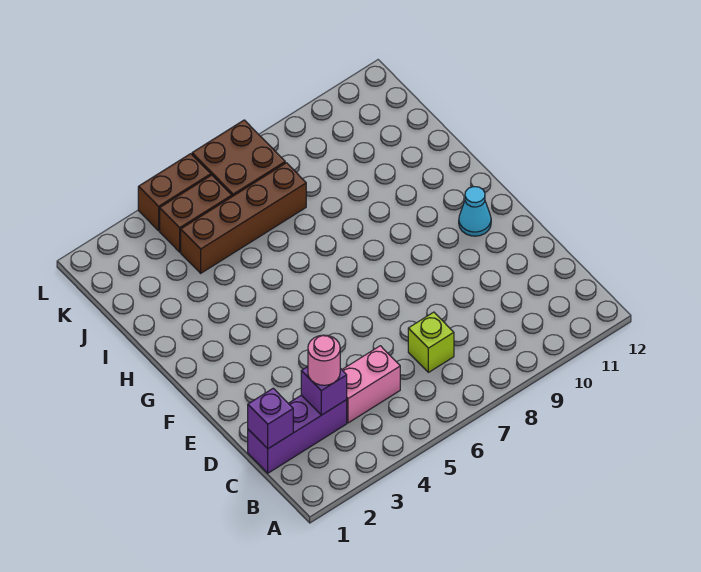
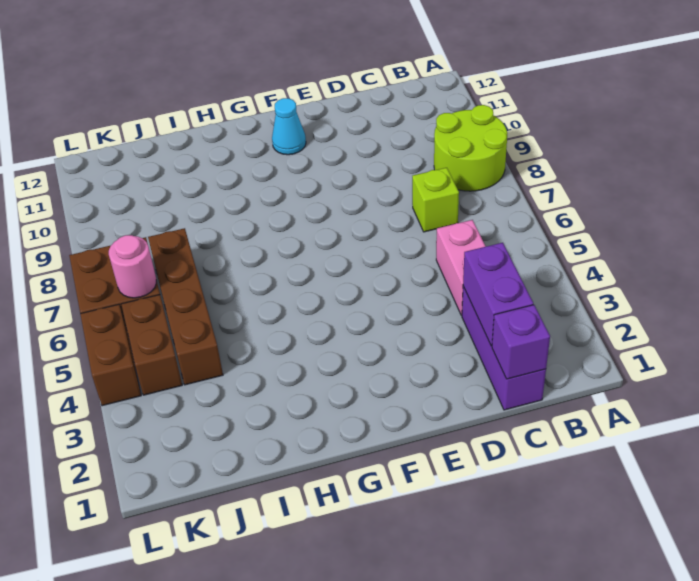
none -> lime 2x2 round brick [434,105,507,191]
purple 1x1 brick [301,367,347,415] -> purple 1x2 brick [463,243,533,346]
pink 1x1 round brick [308,335,340,385] -> pink 1x1 round brick moved to [109,235,156,298]

